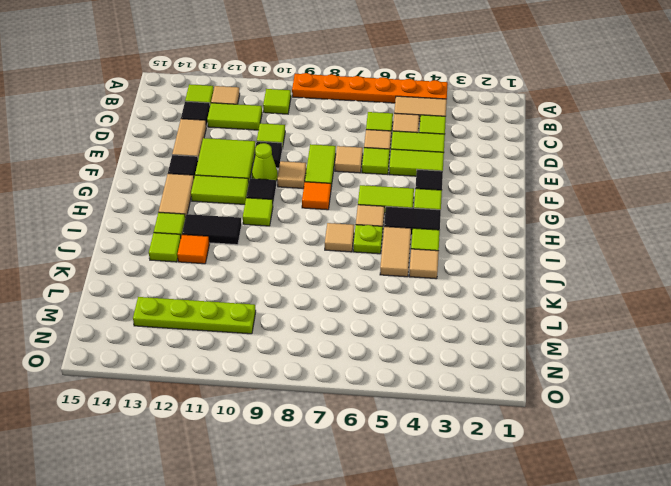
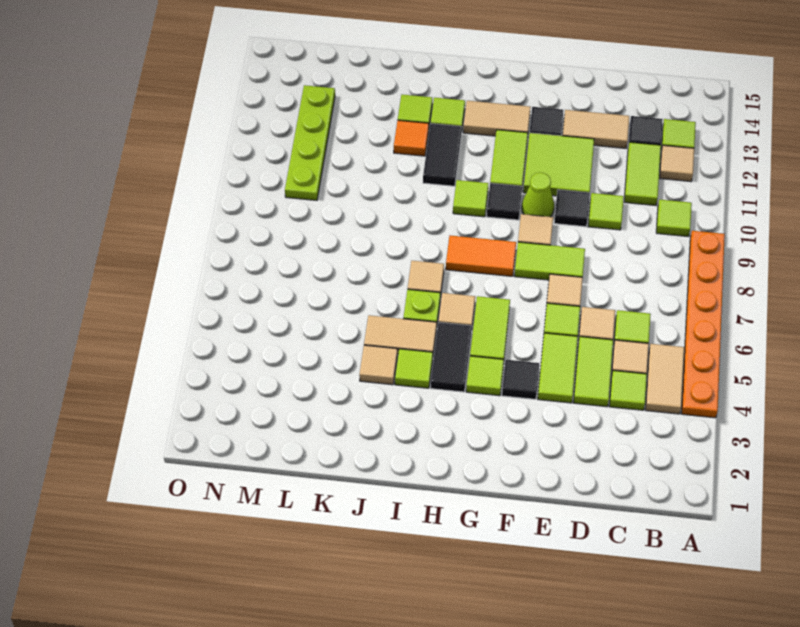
orange 1x1 tile [302,182,331,210] -> orange 1x2 tile [446,236,516,276]

